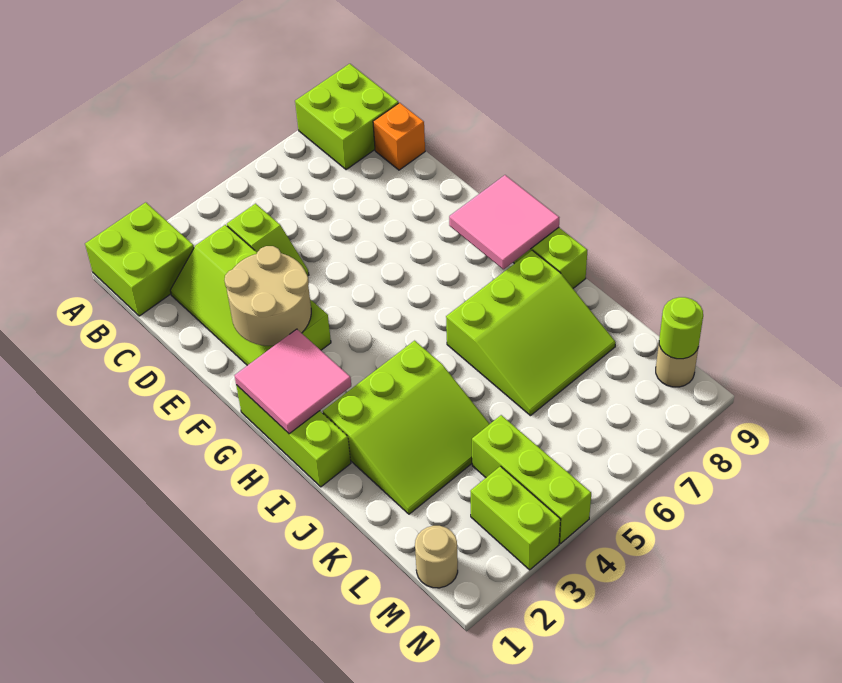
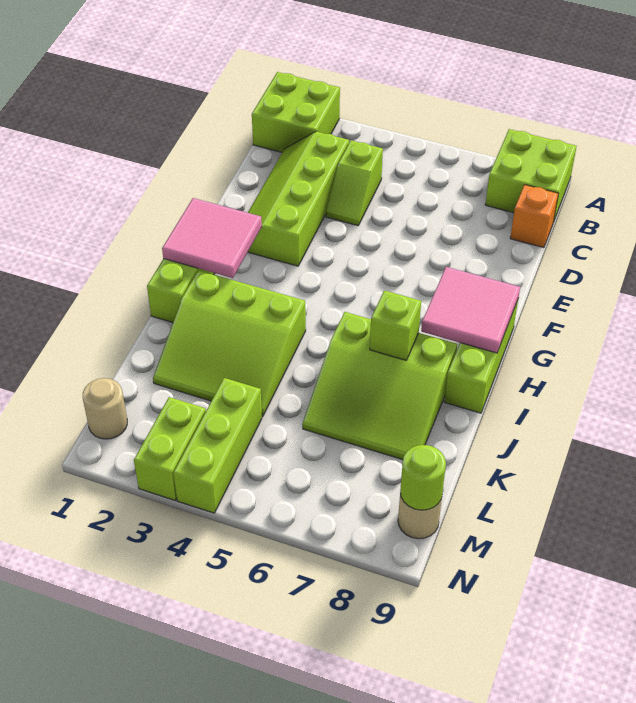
tan 2x2 round brick [225,246,311,346] -> none
none -> lime 1x1 brick [370,290,421,360]

